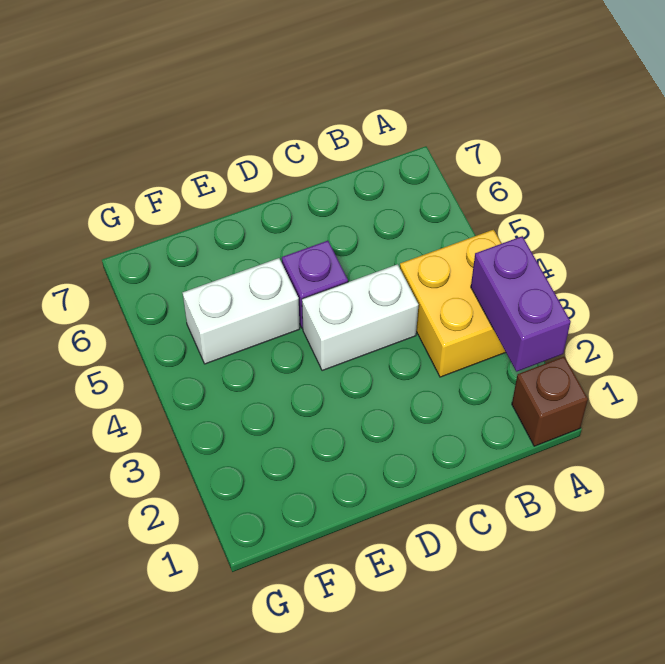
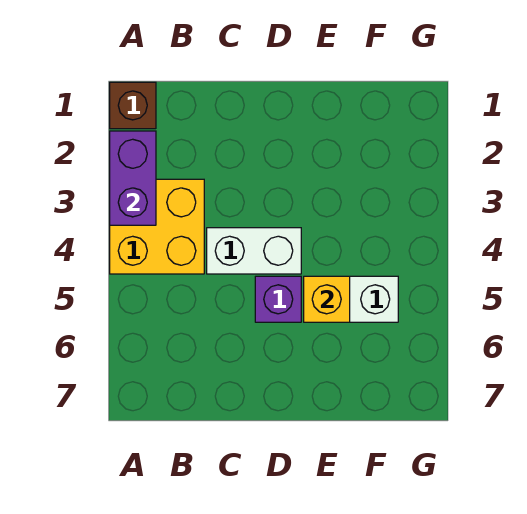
none -> yellow 1x1 brick [304,276,350,322]

